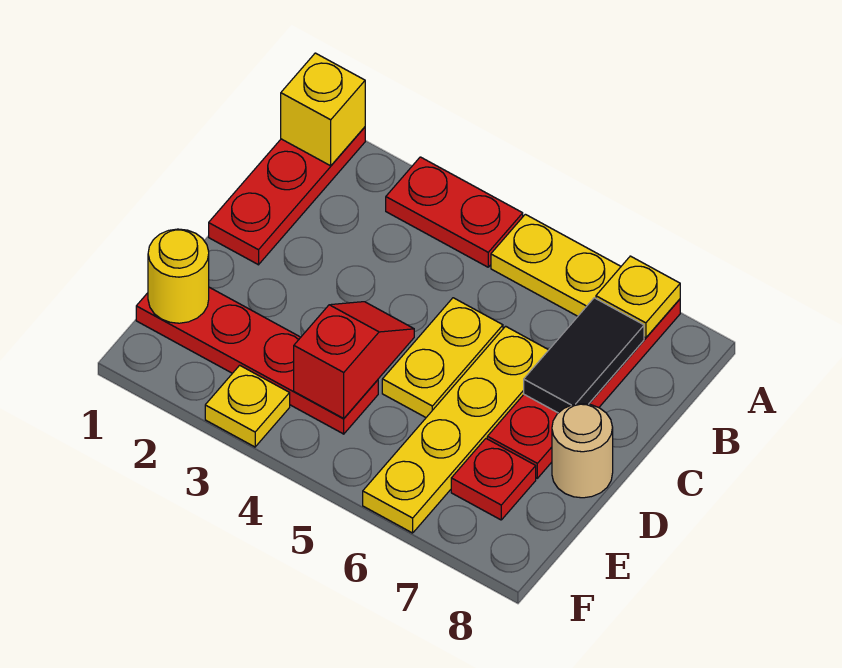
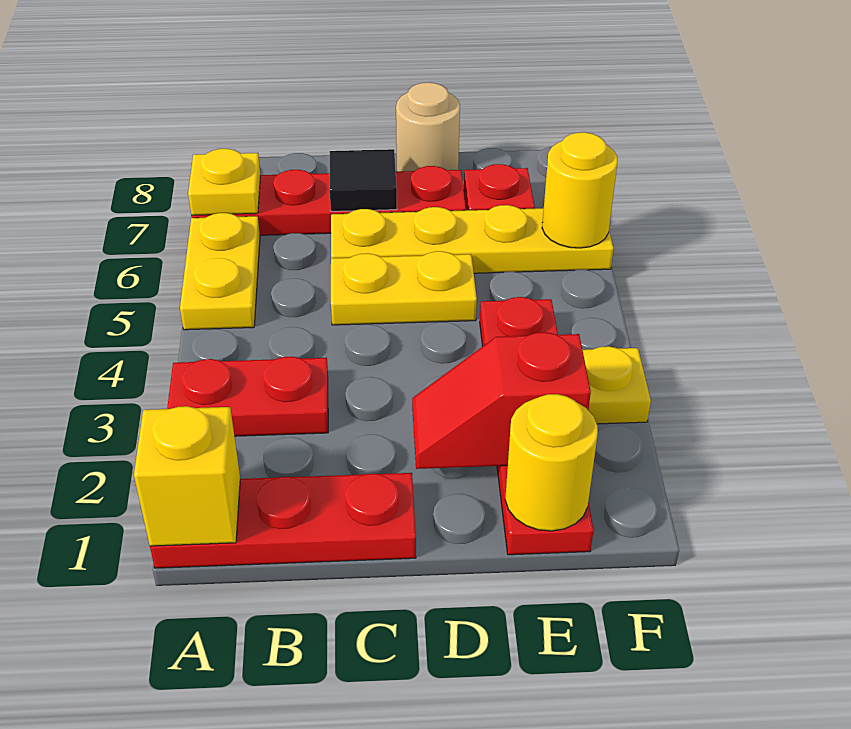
red 1x2 plate [386,157,523,267] -> red 1x2 plate turned to [167,357,328,436]
black 1x2 tile [524,298,644,413] -> black 1x1 tile [330,149,397,211]
red 1x2 slope [294,302,414,418] -> red 1x2 slope moved to [412,332,591,469]
none -> yellow 1x1 round brick [542,132,617,248]

